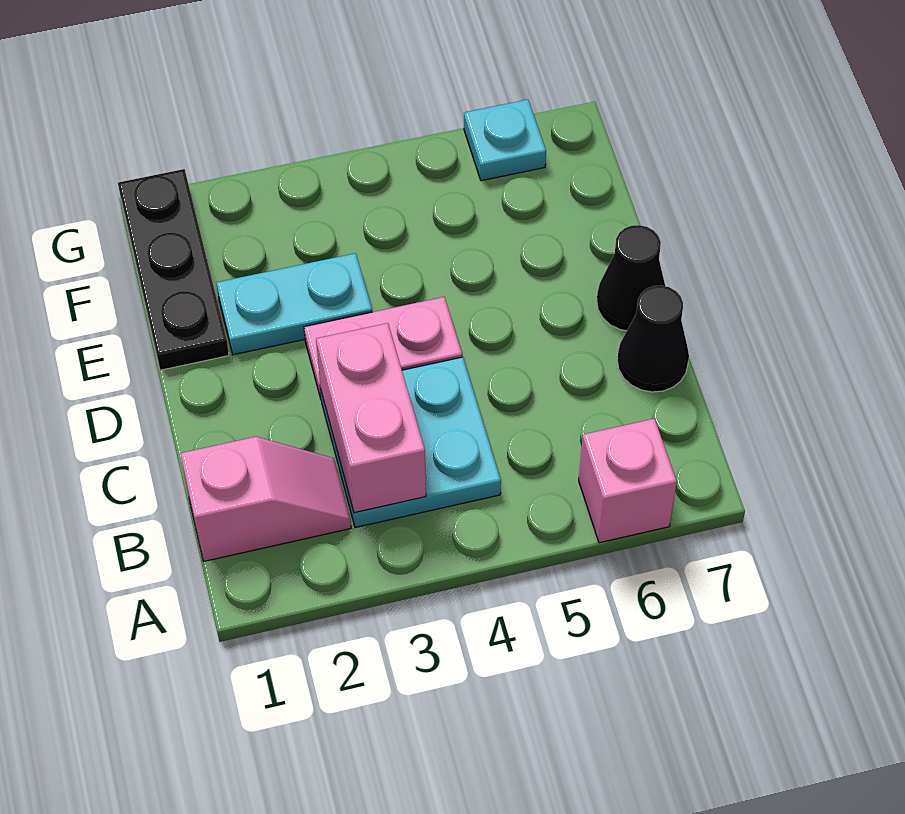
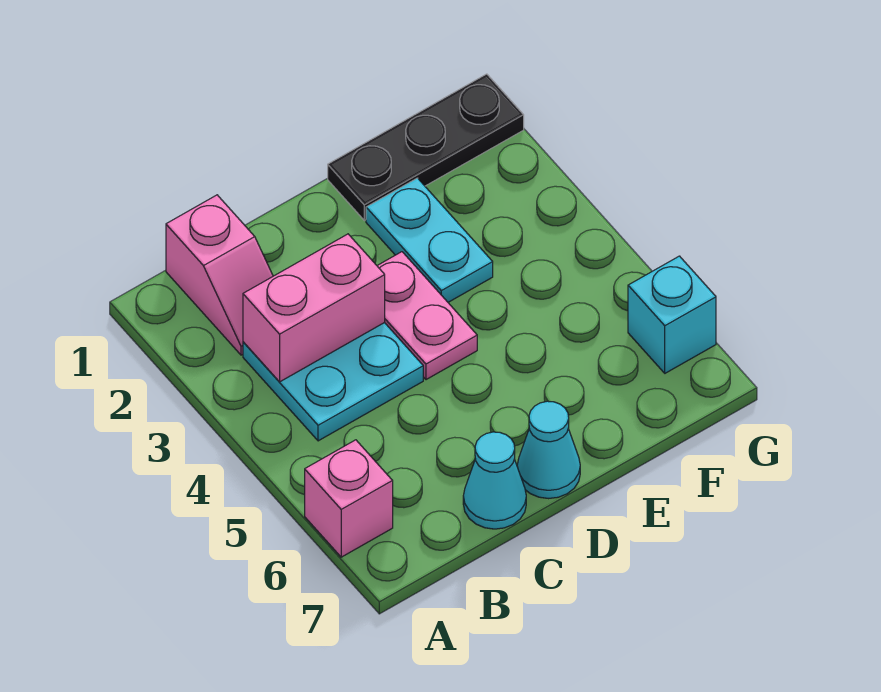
black 1x1 cone [617,285,689,392] -> cyan 1x1 cone [463,432,526,529]
black 1x1 cone [597,225,665,331] -> cyan 1x1 cone [517,401,580,499]
cyan 1x1 plate [464,100,546,181] -> cyan 1x1 brick [628,256,716,373]

